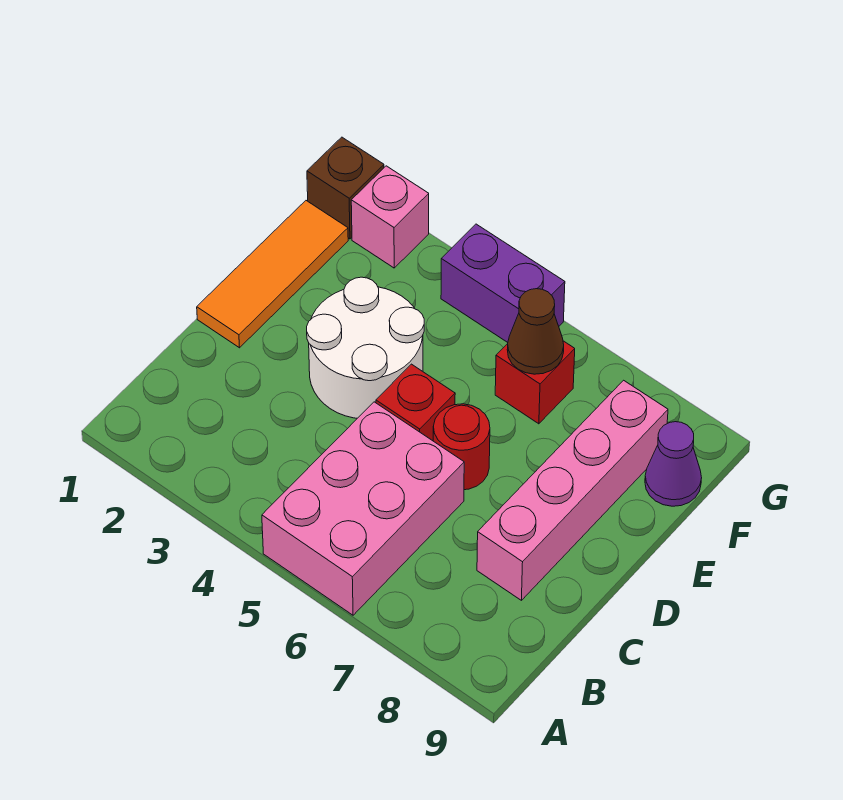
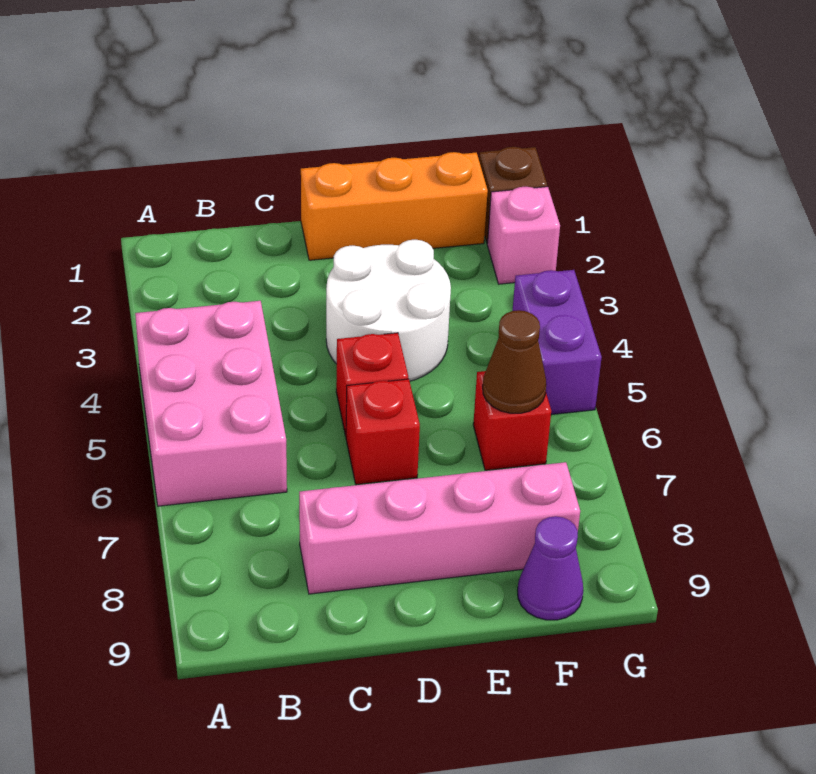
pink 2x3 brick [262,402,464,615] -> pink 2x3 brick turned to [135,301,287,506]
orange 1x3 tile [197,201,348,348] -> orange 1x3 brick [301,152,488,260]
red 1x1 round brick [433,404,490,490] -> red 1x1 brick [346,379,420,485]

